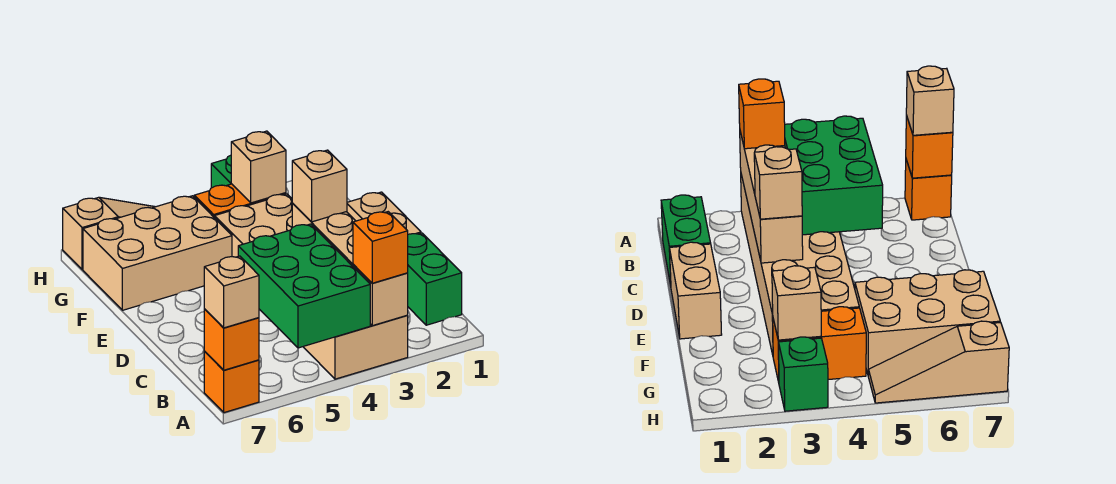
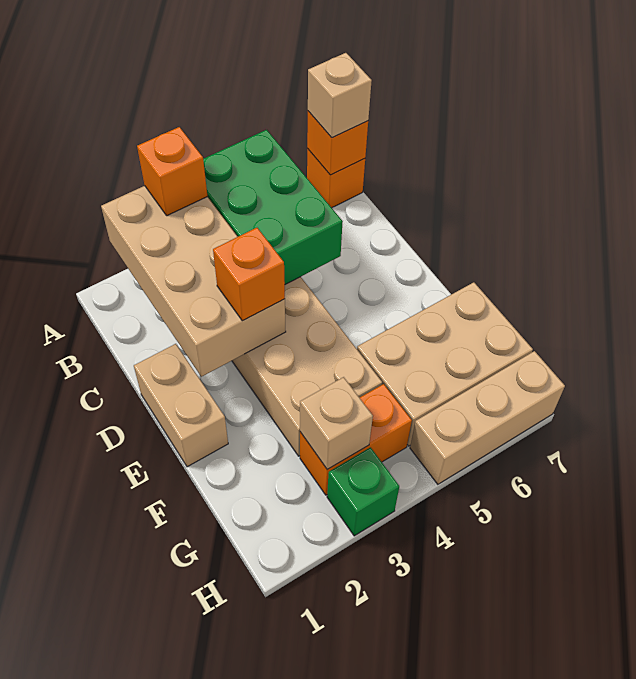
tan 1x4 brick [292,203,408,326] -> tan 2x4 brick [101,186,286,377]
green 1x2 brick [408,233,462,325] -> none
tan 1x1 brick [292,150,347,222] -> orange 1x1 brick [213,228,285,321]
tan 1x3 slope [63,197,155,269] -> tan 1x3 brick [410,351,565,484]

